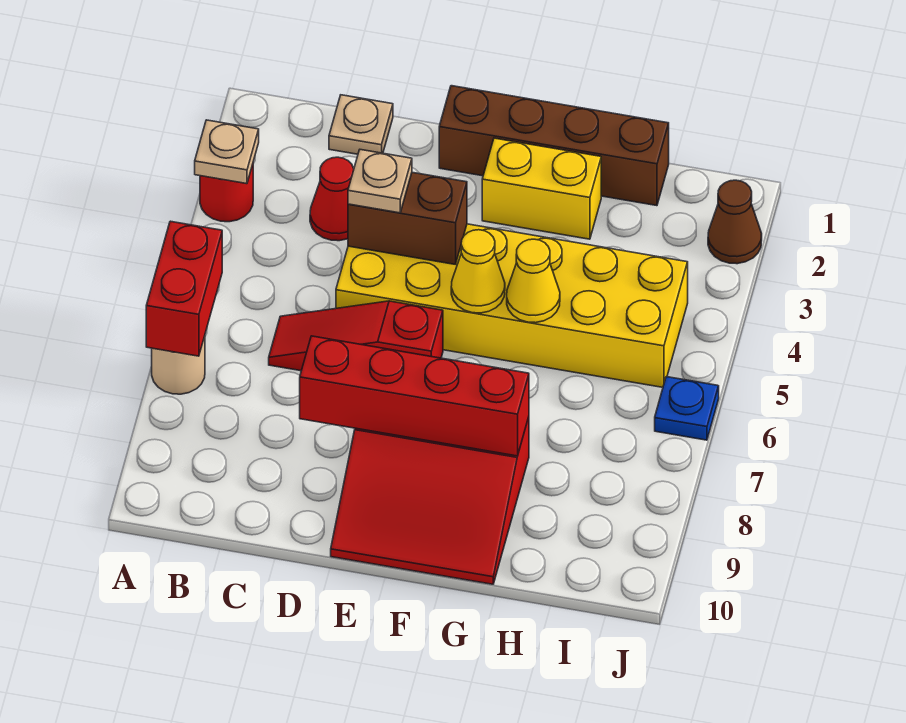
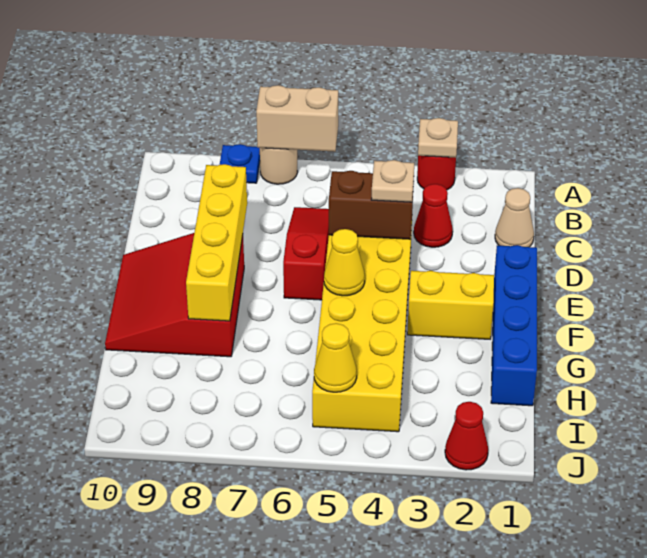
red 1x2 brick [146,221,222,356] -> tan 1x2 brick [256,85,338,152]
tan 1x1 plate [329,95,393,154] -> tan 1x1 cone [495,188,534,247]
brown 1x2 brick [348,172,467,264] -> brown 1x2 brick turned to [329,171,414,239]
red 1x4 brick [300,336,529,456] -> yellow 1x4 brick [186,164,247,321]
brown 1x4 brick [439,86,669,206] -> blue 1x4 brick [491,245,537,406]
yellow 1x2 brick [482,138,601,239] -> yellow 1x2 brick turned to [407,271,494,339]
yellow 1x1 cone [507,239,560,323] -> yellow 1x1 cone moved to [314,323,357,392]
brown 1x1 cone [708,180,762,264] -> red 1x1 cone [445,402,488,470]
blue 1x1 plate [655,377,719,440] -> blue 1x1 plate moved to [220,144,260,183]

